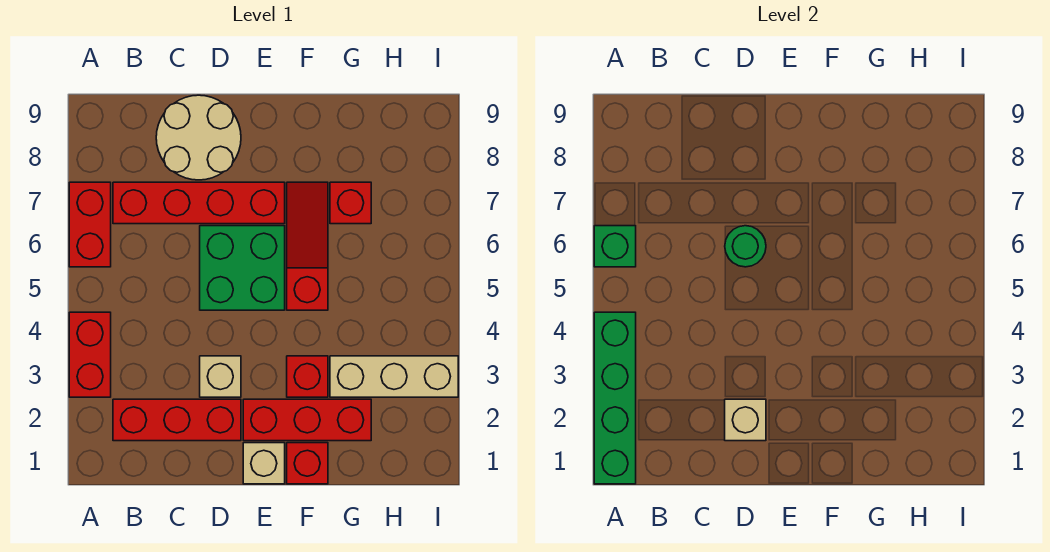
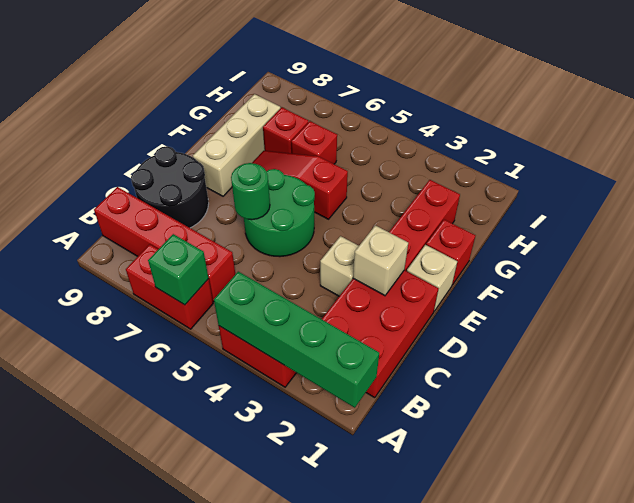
red 1x3 brick [113,399,241,441] -> red 2x3 brick [322,270,439,398]
red 1x4 brick [113,182,285,224] -> red 1x4 brick turned to [94,187,235,302]
tan 2x2 round brick [156,95,241,180] -> black 2x2 round brick [131,146,209,228]
green 2x2 brick [200,226,285,310] -> green 2x2 round brick [244,169,315,257]
red 1x1 brick [287,356,328,397] -> red 1x1 brick moved to [291,121,337,164]
tan 1x3 brick [330,356,458,397] -> tan 1x3 brick moved to [193,94,281,196]

